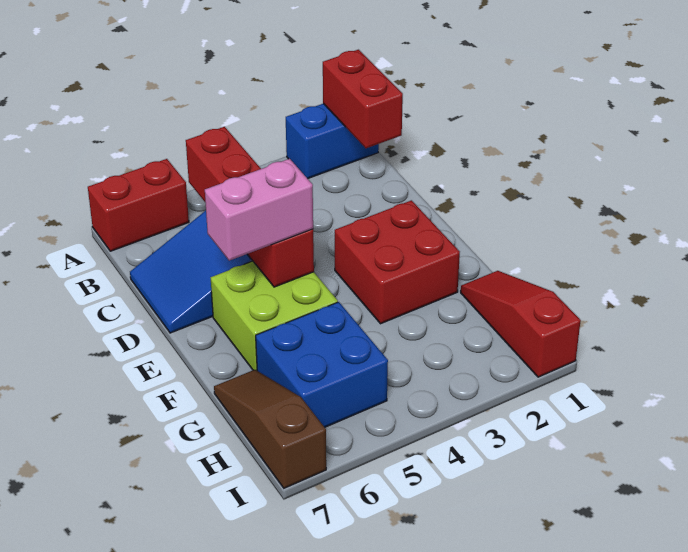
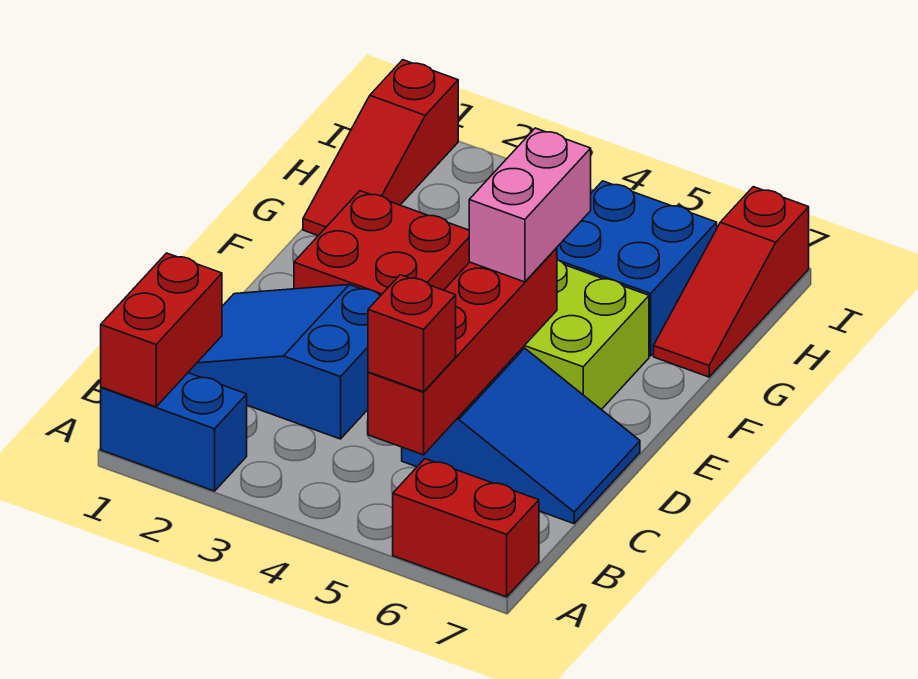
none -> red 1x1 brick [368,275,456,392]
none -> blue 2x3 slope [188,285,380,439]
pink 1x2 brick [205,159,313,261] -> pink 1x2 brick turned to [469,128,591,282]
brown 1x3 slope [214,370,326,488] -> red 1x3 slope [654,187,809,377]

